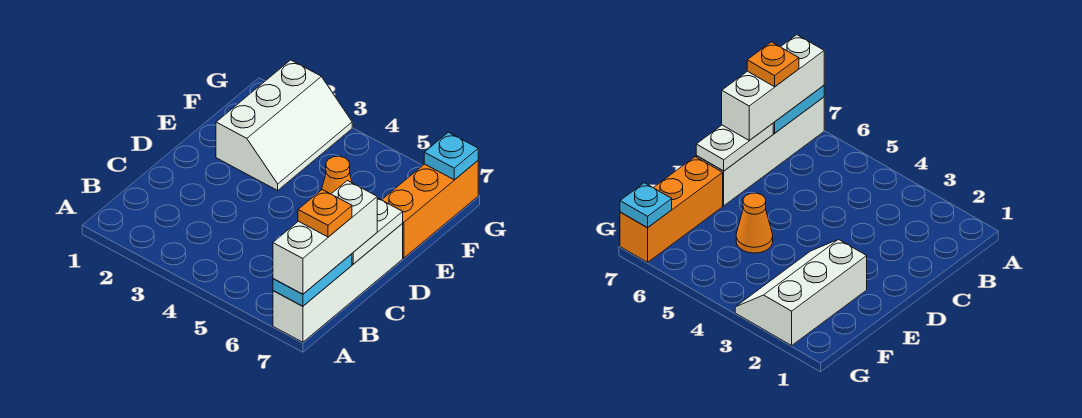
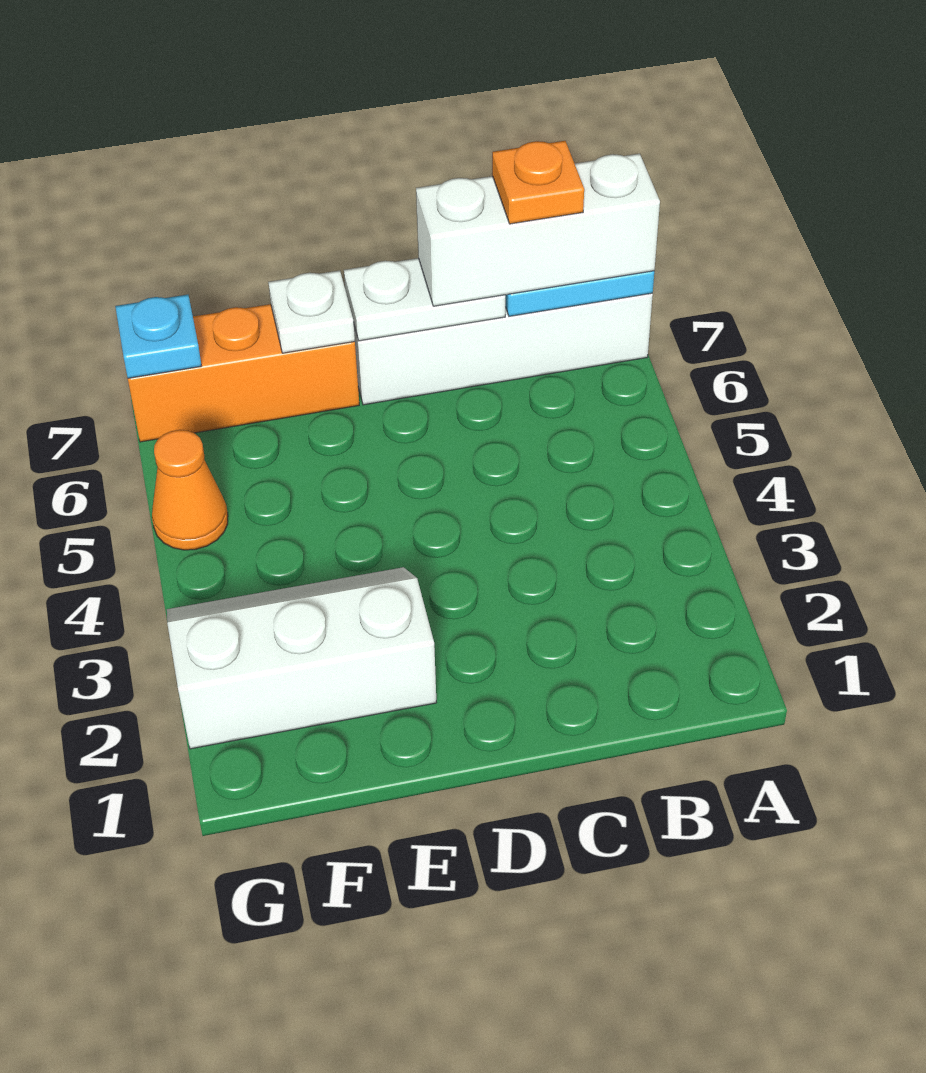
orange 1x1 cone [321,156,352,194] -> orange 1x1 cone moved to [152,430,228,550]
none -> white 1x1 plate [268,271,355,353]

